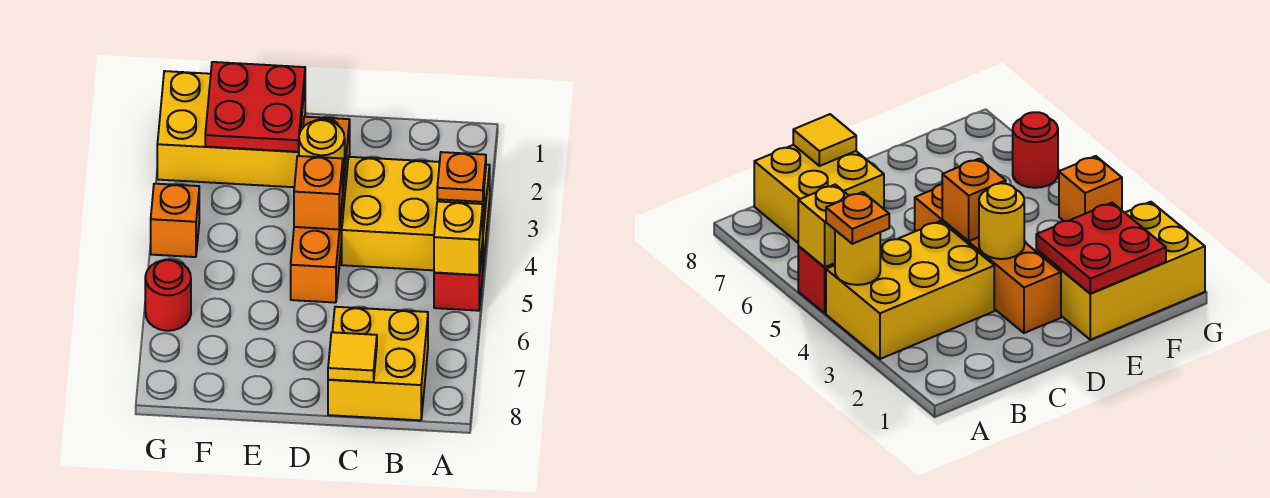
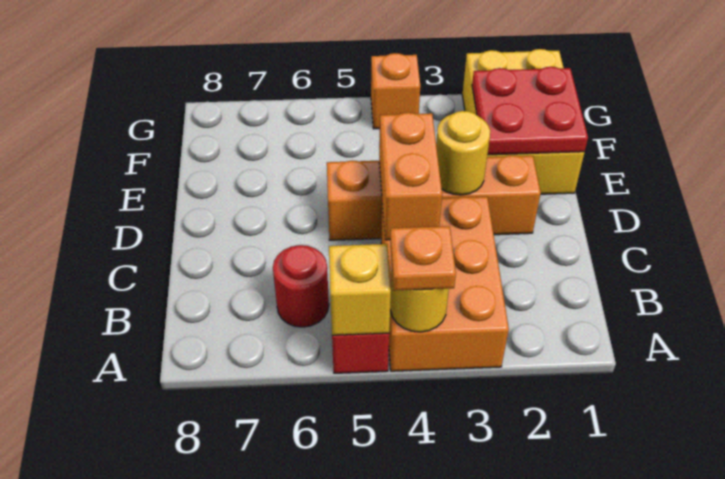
yellow 2x3 brick [342,157,490,270] -> orange 2x3 brick [381,197,509,371]
yellow 2x2 brick [328,307,428,420] -> none
yellow 1x1 tile [328,332,377,382] -> none
orange 1x1 brick [294,156,343,229] -> orange 1x2 brick [379,113,442,240]
red 1x1 round brick [145,260,191,331] -> red 1x1 round brick moved to [273,245,329,327]

